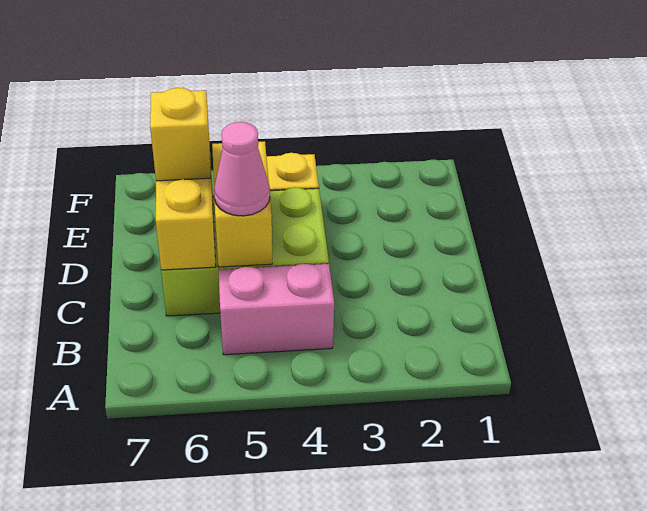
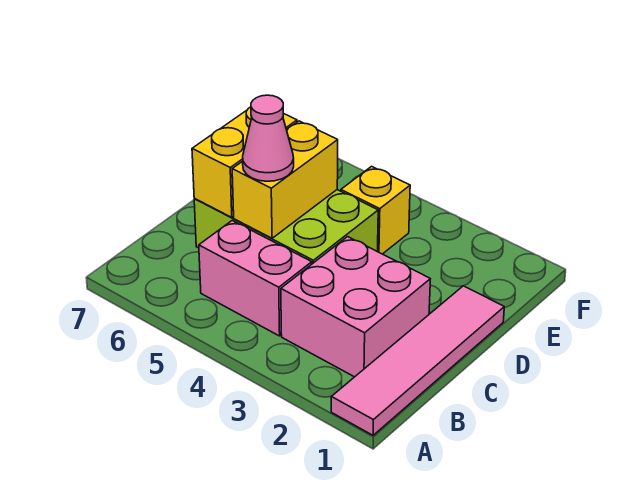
none -> pink 1x4 tile [331,286,504,435]
none -> pink 2x2 brick [281,237,430,377]
yellow 1x1 brick [150,88,211,181] -> none

